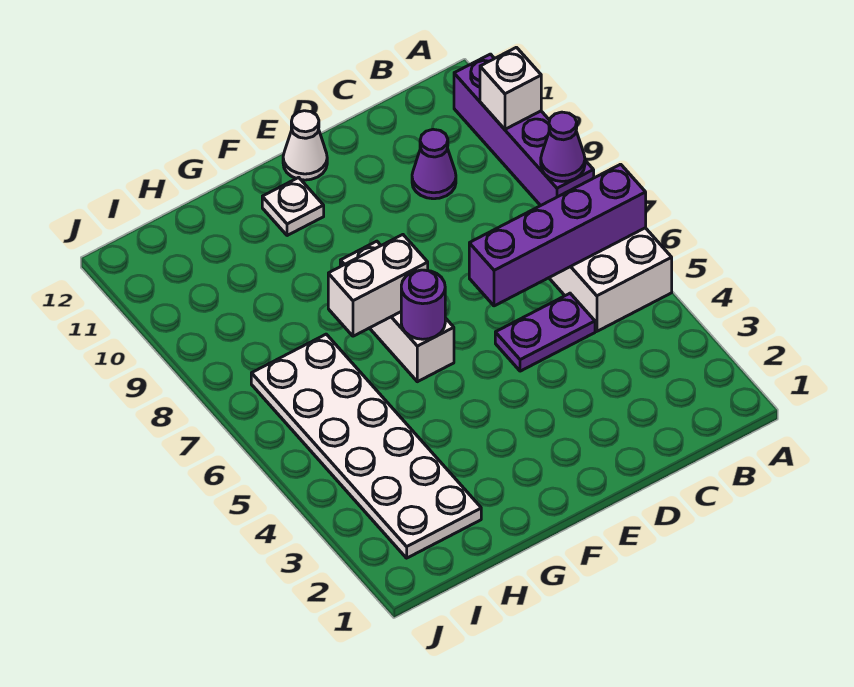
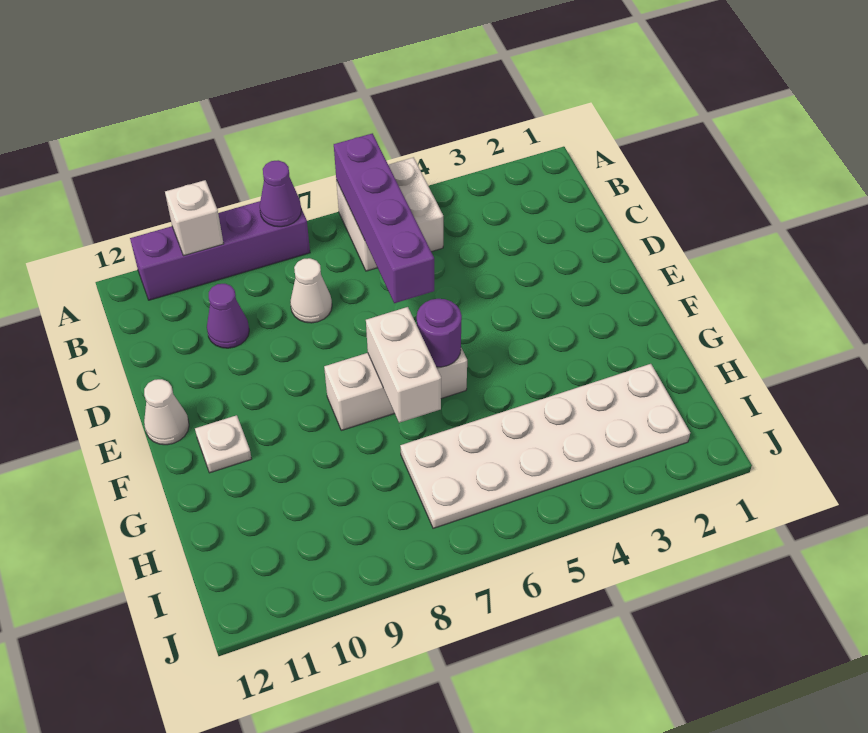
purple 1x2 plate [495,293,595,371] -> none
none -> white 1x1 cone [290,258,332,323]

